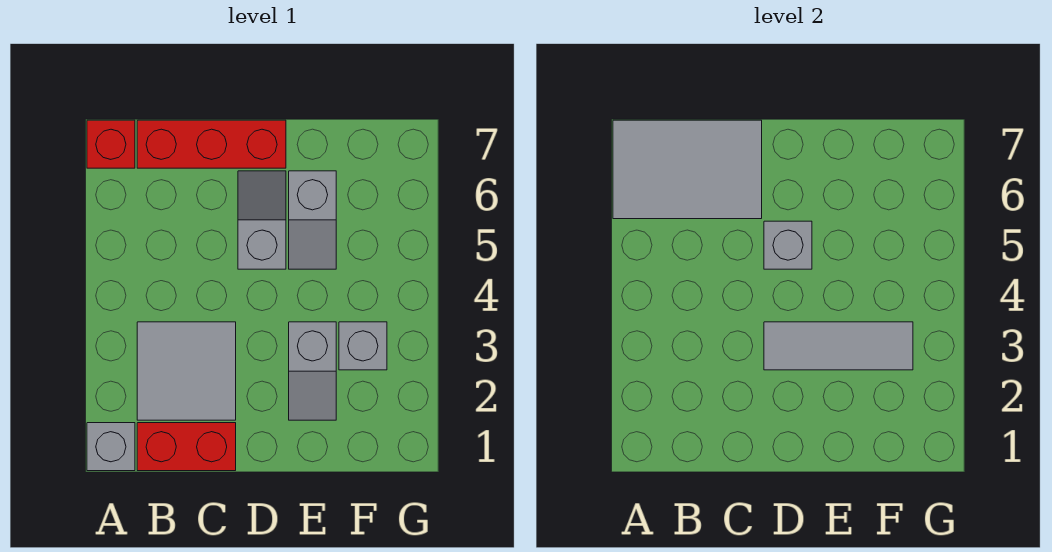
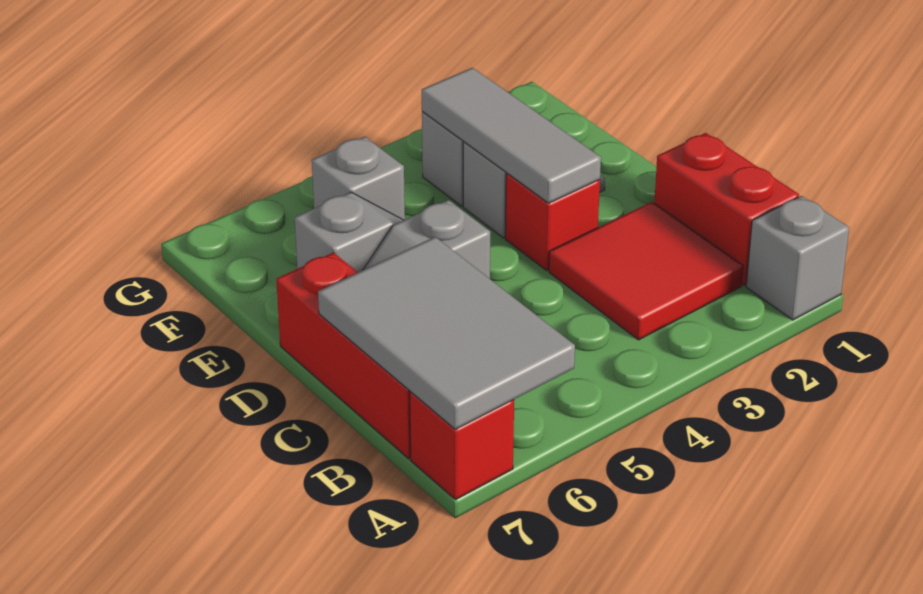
grey 2x2 tile [137,322,236,420] -> red 2x2 tile [549,202,743,340]
none -> red 1x1 brick [505,174,600,271]
grey 1x1 brick [764,221,812,269] -> grey 1x1 brick moved to [312,137,405,220]

